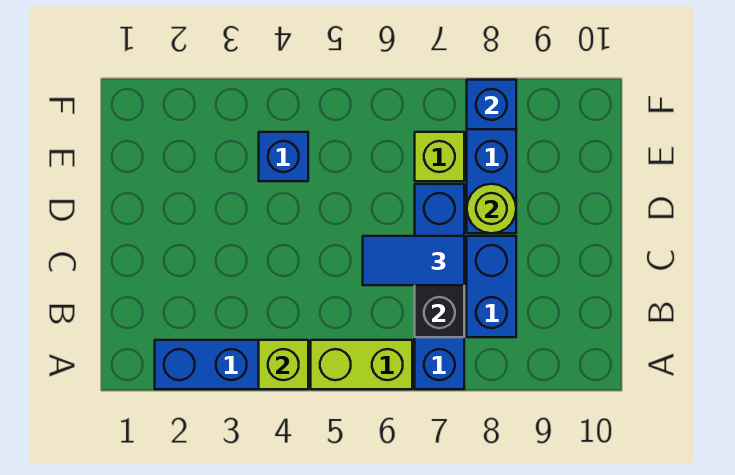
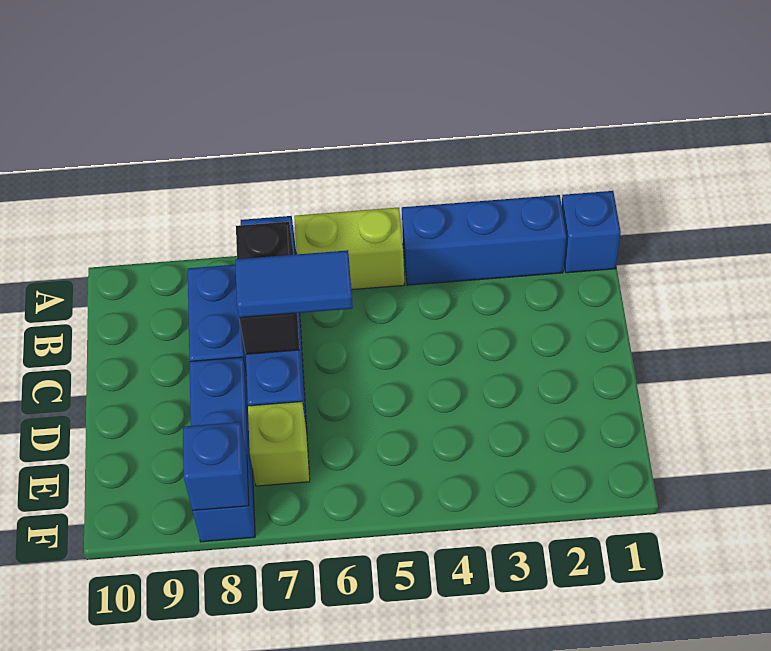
lime 1x1 brick [259,340,308,389] -> none
lime 1x1 round brick [467,184,516,233] -> none
blue 1x1 brick [259,132,308,181] -> blue 1x1 brick moved to [562,191,621,273]

